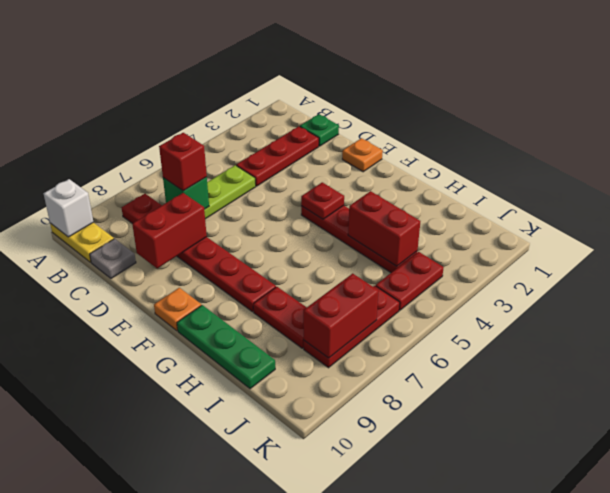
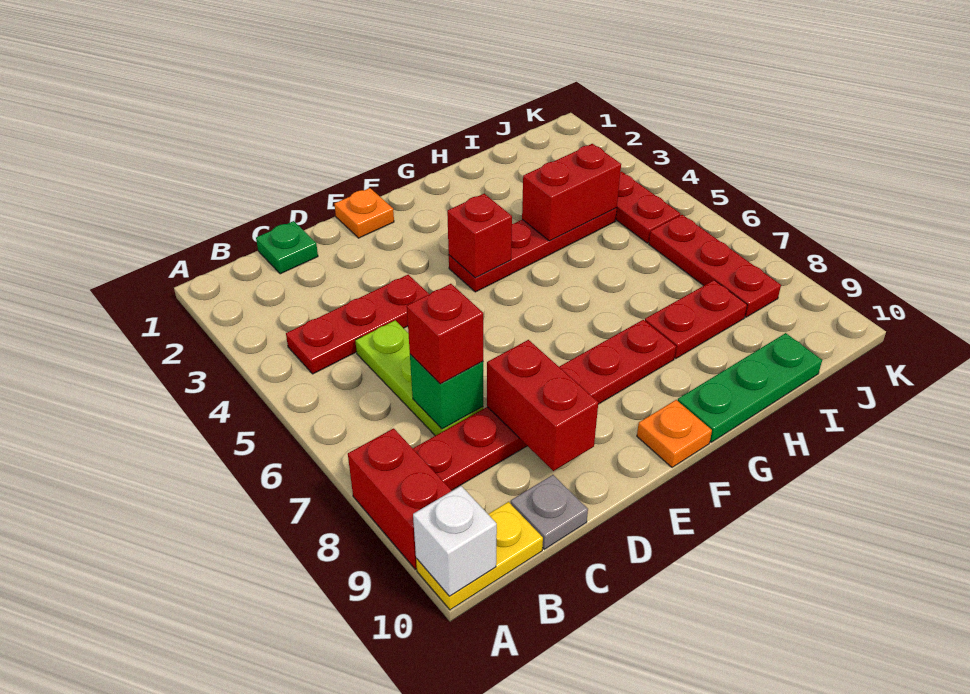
red 1x3 plate [236,126,319,186] -> red 1x3 plate turned to [286,275,429,374]
red 1x1 plate [301,182,344,219] -> red 1x1 brick [447,194,512,278]
red 1x2 brick [303,273,379,358] -> red 1x2 brick moved to [348,428,452,569]

